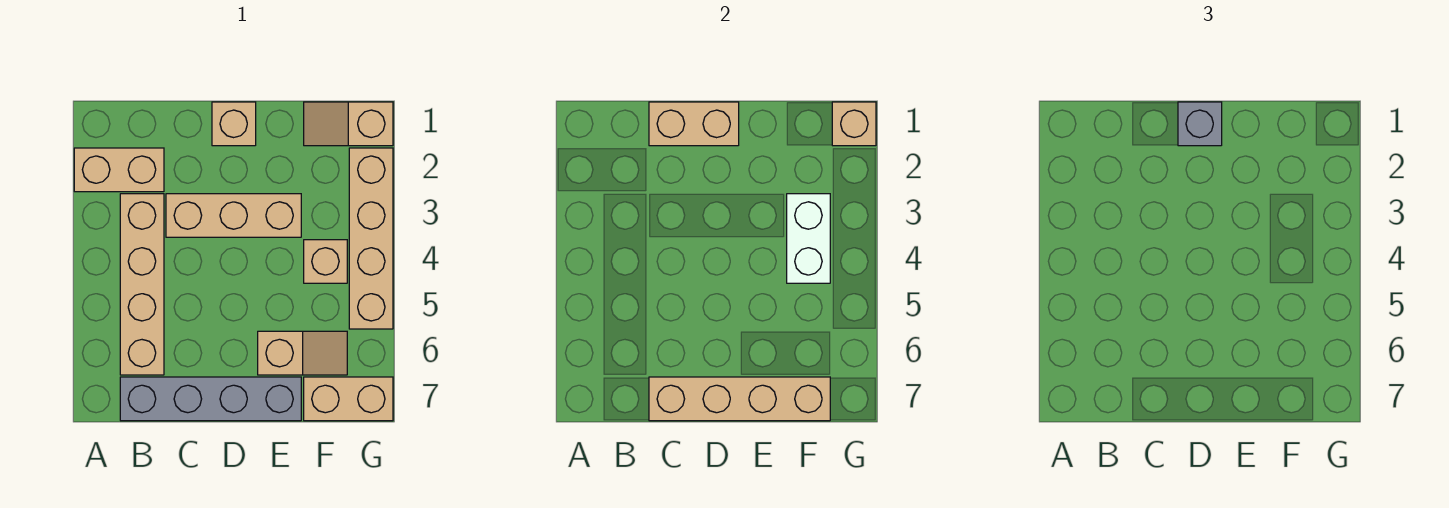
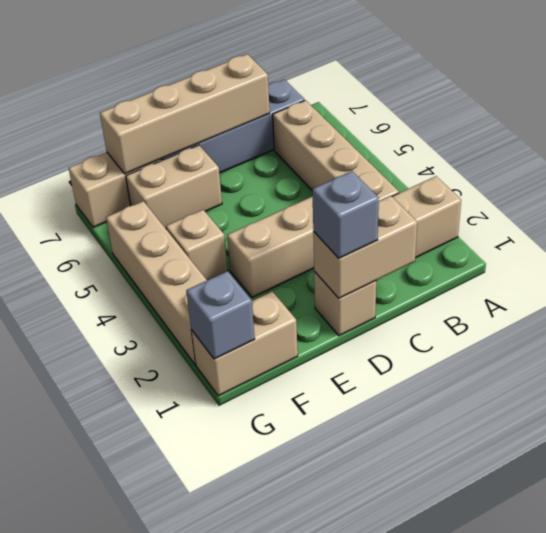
tan 1x2 slope [258,331,347,375] -> tan 1x2 brick [126,145,222,228]
tan 1x2 slope [304,102,393,146] -> tan 1x2 brick [191,291,298,396]
white 1x2 brick [787,194,830,283] -> none
tan 1x1 brick [832,102,876,146] -> grey 1x1 brick [186,271,255,359]

